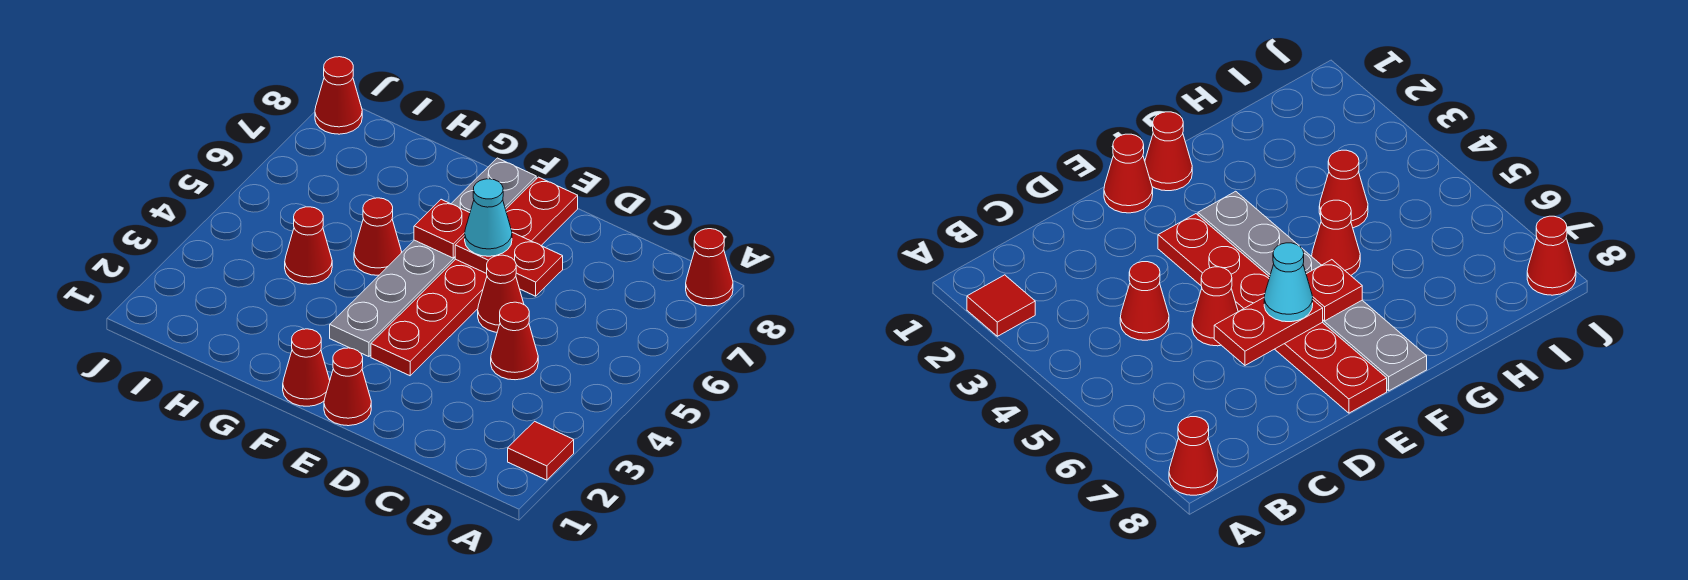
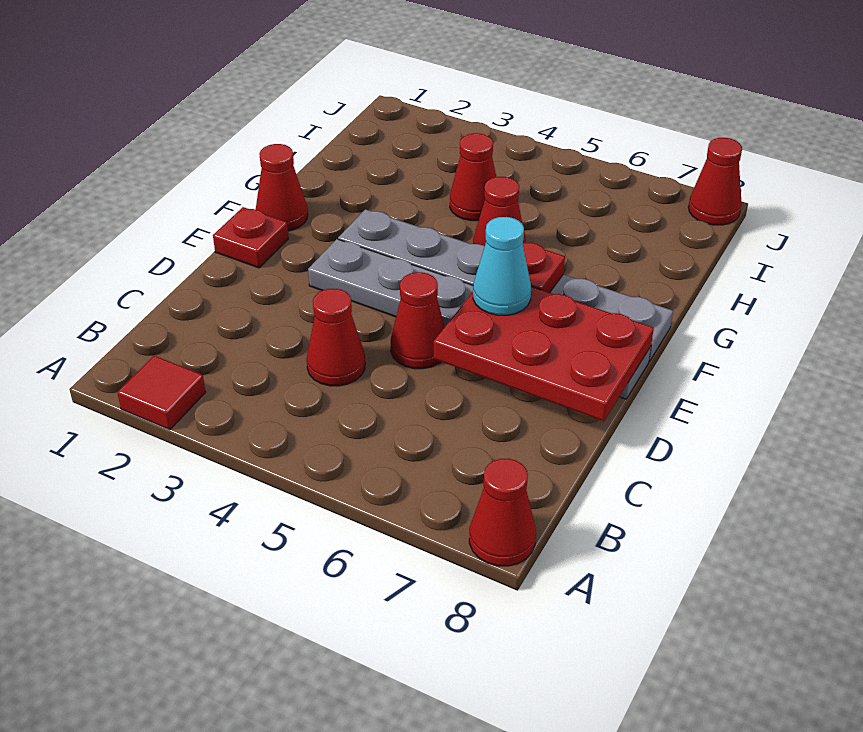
red 1x2 plate [455,232,563,296] -> red 2x3 plate [434,287,654,421]
red 1x1 cone [324,348,371,426] -> red 1x1 plate [213,207,288,268]
red 1x6 plate [371,177,578,376] -> grey 1x6 plate [308,239,651,399]

